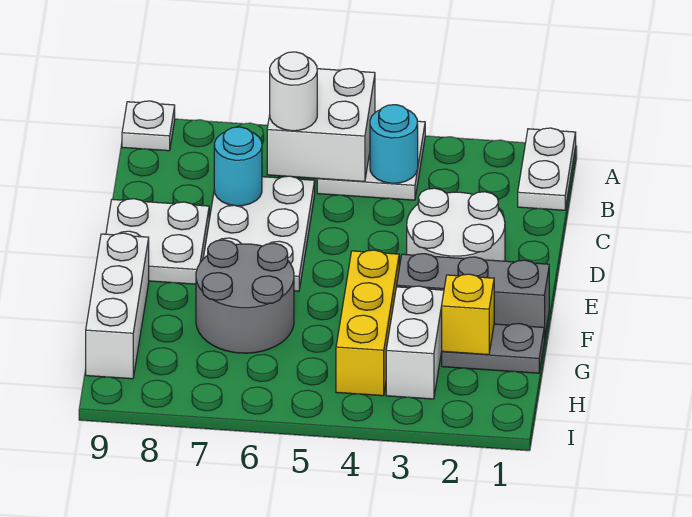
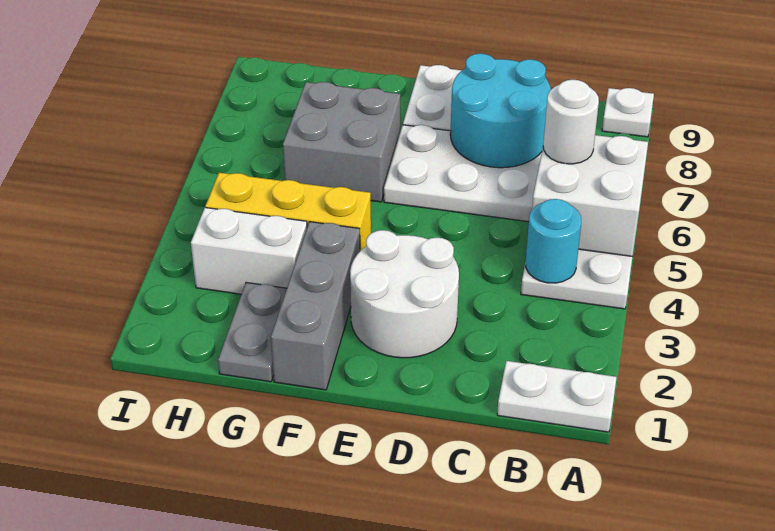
cyan 1x1 round brick [214,127,262,206] -> cyan 2x2 round brick [450,54,551,168]
grey 2x2 round brick [196,240,294,353] -> grey 2x2 brick [283,82,400,202]
white 1x3 brick [86,233,149,379] -> none
yellow 1x1 brick [442,274,494,355] -> none

